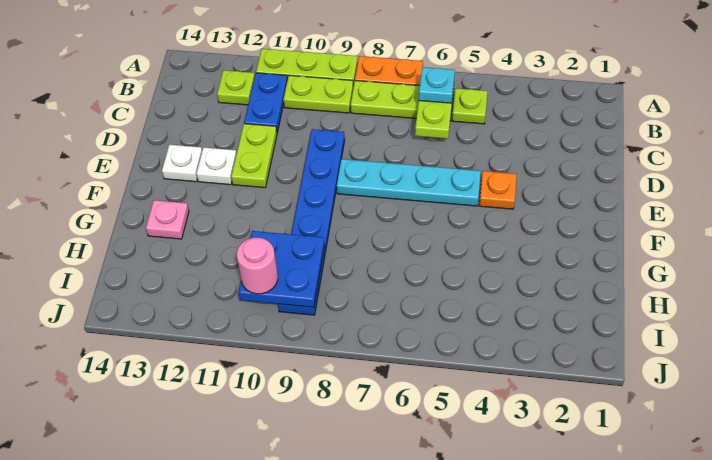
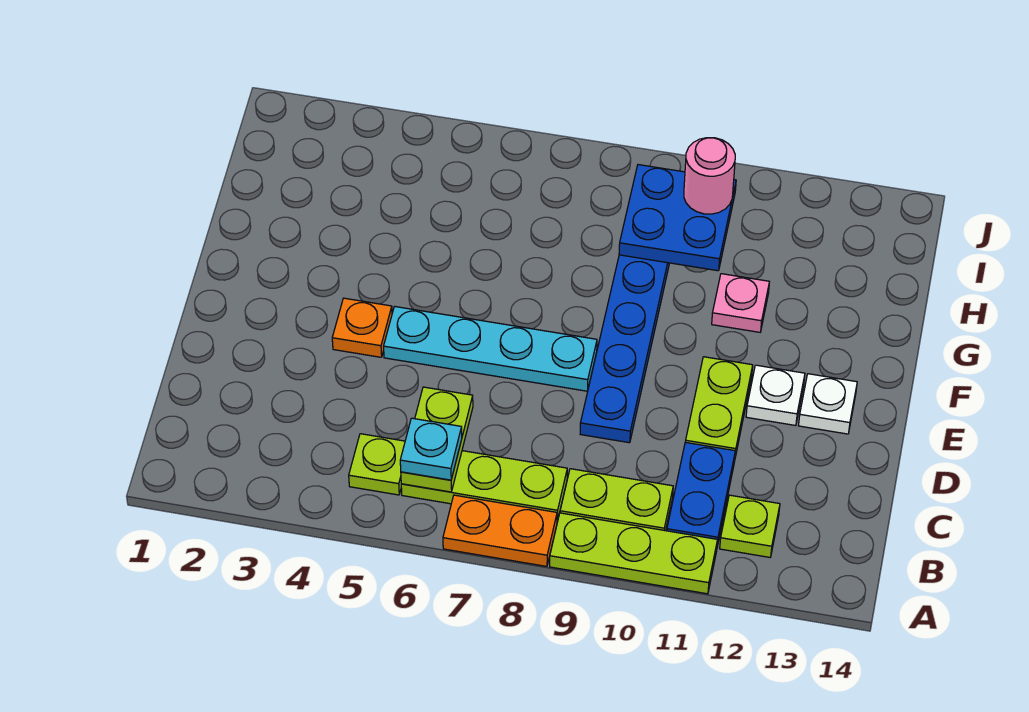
pink 1x1 plate [146,200,189,239] -> pink 1x1 plate moved to [712,274,769,332]

